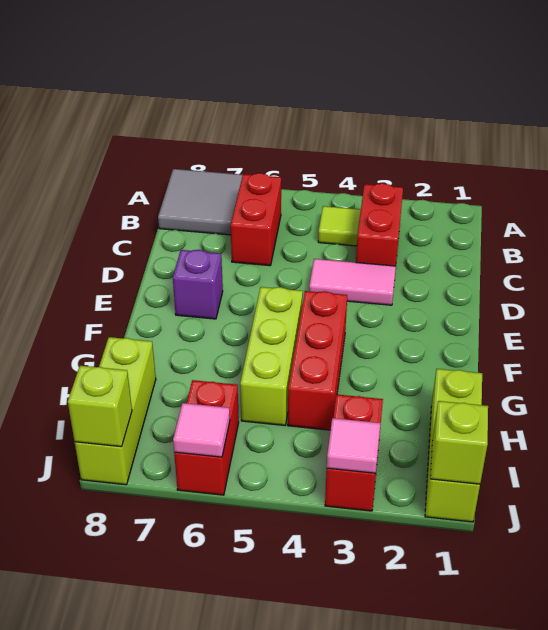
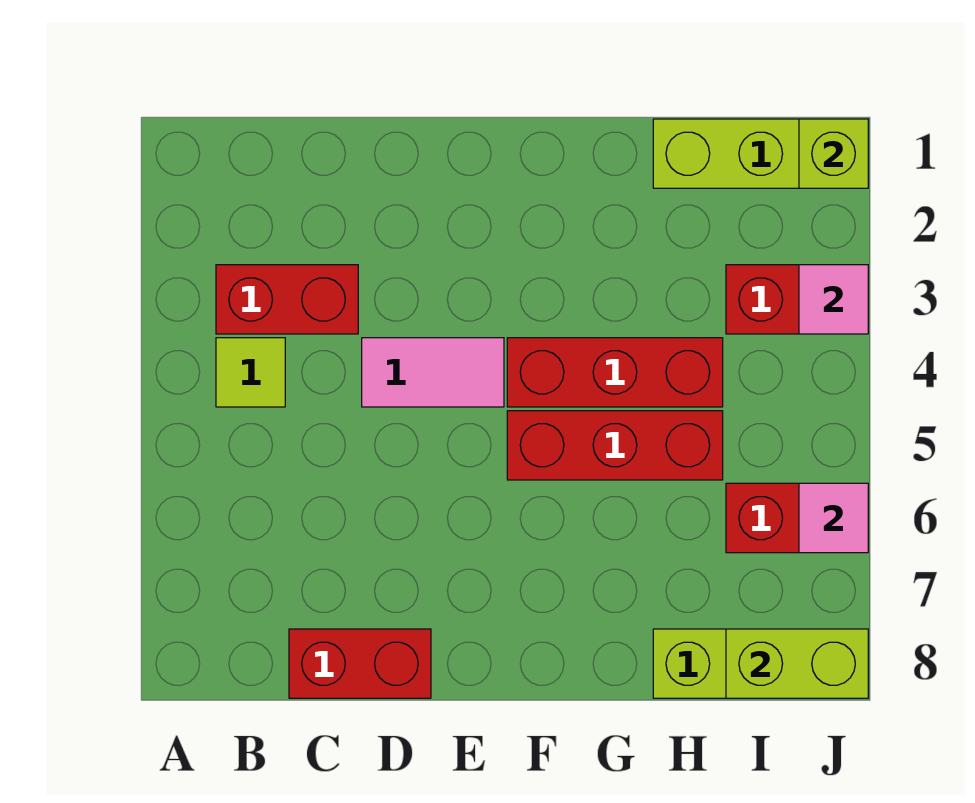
grey 2x2 tile [158,169,243,235] -> none
red 1x2 brick [231,173,281,266] -> red 1x2 brick moved to [289,629,431,698]
pink 1x2 tile [309,259,396,305] -> pink 1x2 tile turned to [362,338,504,407]
purple 1x1 brick [173,250,223,319] -> none
lime 1x3 brick [240,287,303,425] -> red 1x3 brick [507,411,723,480]
lime 1x1 brick [68,366,132,447] -> lime 1x2 brick [726,629,868,698]

